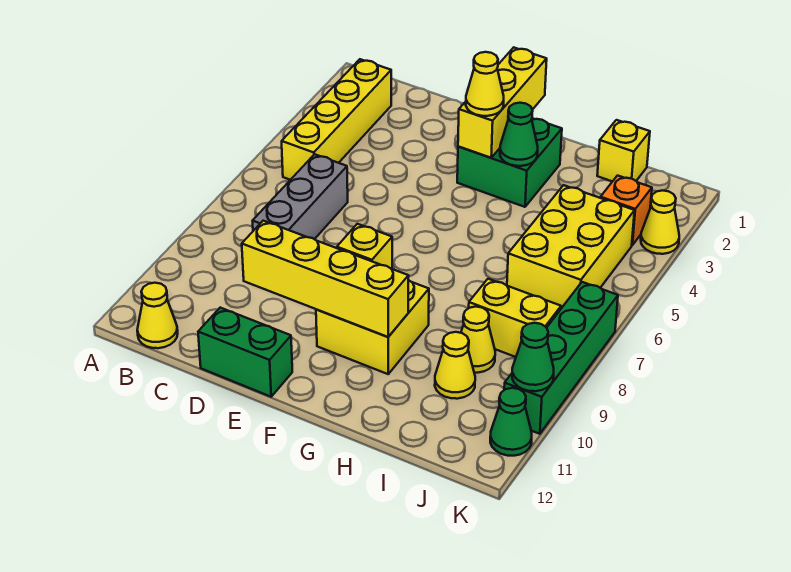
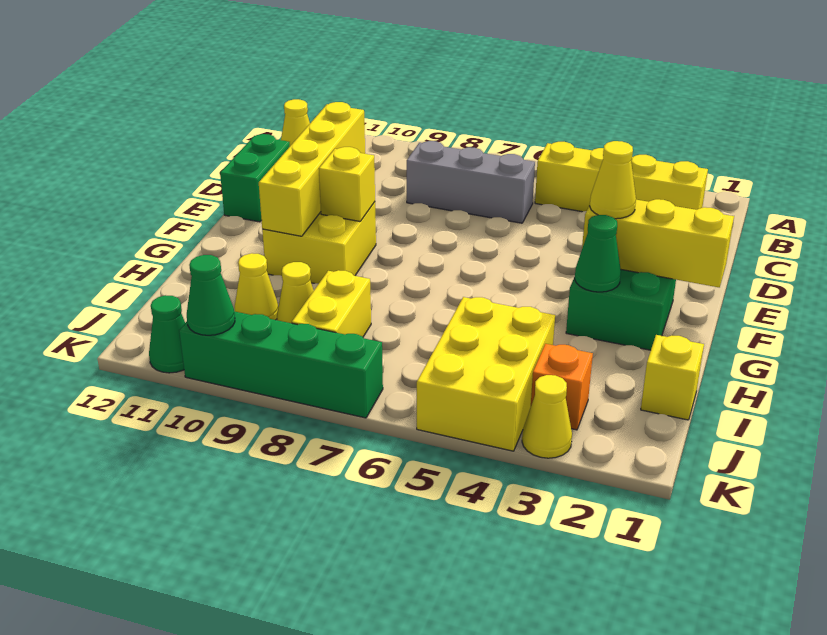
yellow 2x3 brick [507,185,635,308] -> yellow 2x3 brick turned to [417,297,555,451]

